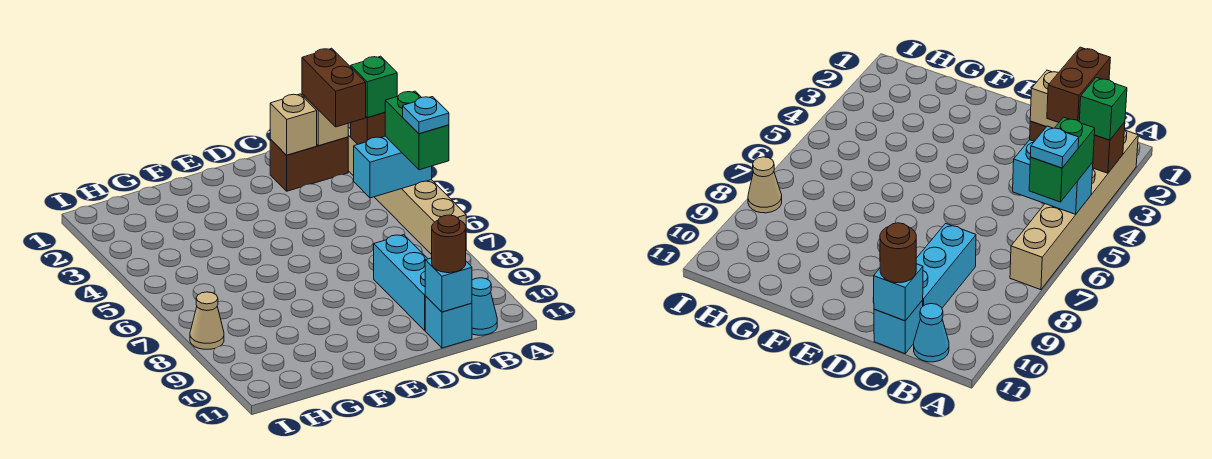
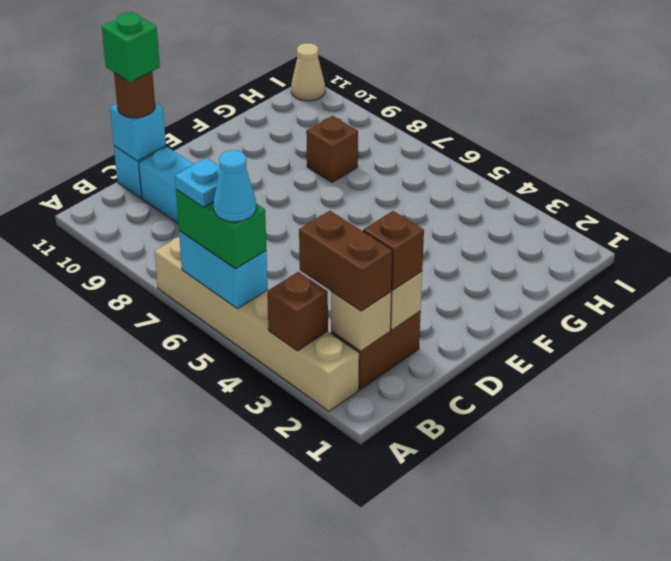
green 1x1 brick [351,56,397,118] -> green 1x1 brick moved to [102,12,160,82]
cyan 1x2 brick [354,136,432,198] -> cyan 1x2 brick turned to [179,231,268,309]
cyan 1x1 cone [472,278,497,335] -> cyan 1x1 cone moved to [213,150,256,222]
none -> brown 1x1 brick [363,211,424,290]
none -> brown 1x1 brick [306,116,358,182]
tan 1x1 cone [190,292,224,349] -> tan 1x1 cone moved to [291,43,325,101]

